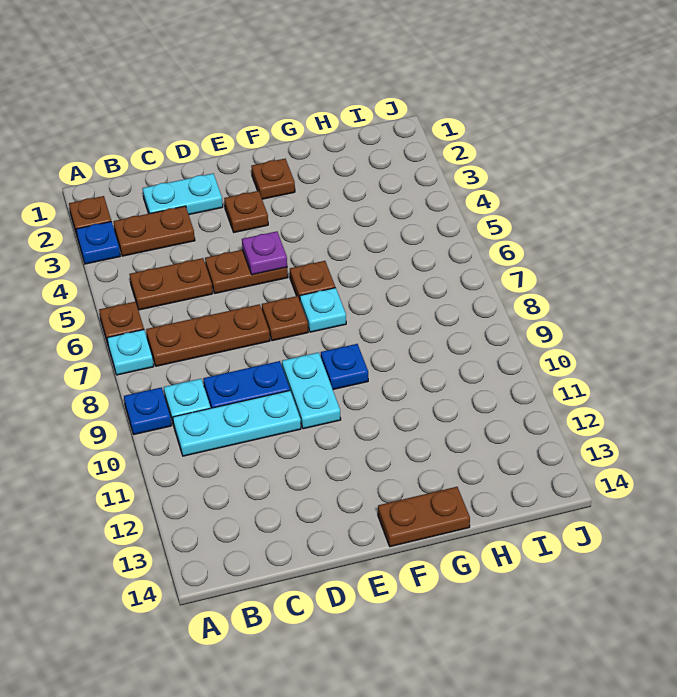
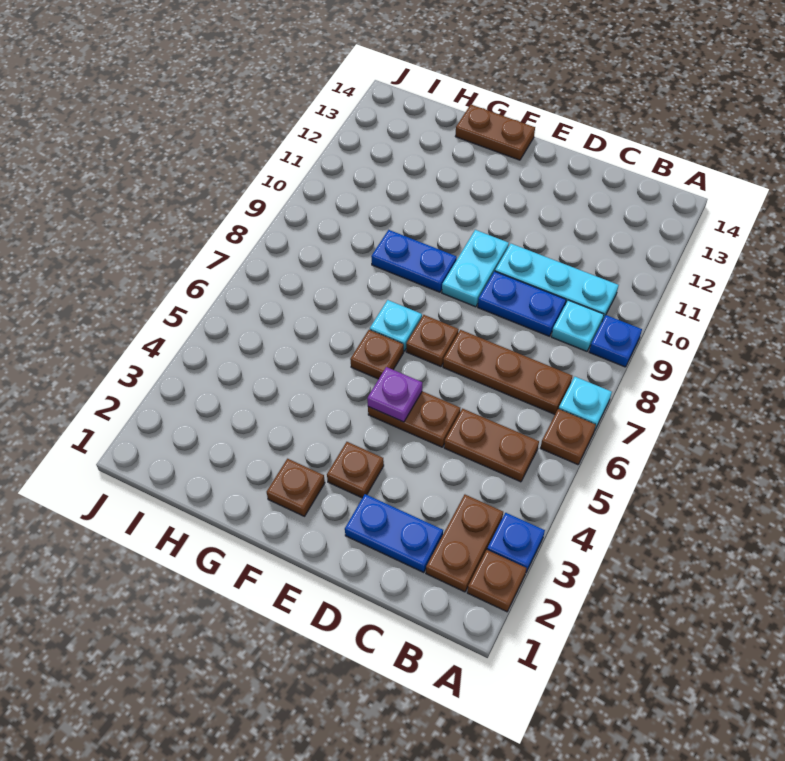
brown 1x2 plate [114,206,195,256] -> brown 1x2 plate turned to [426,495,503,592]
cyan 1x2 plate [143,174,223,215] -> blue 1x2 plate [345,494,443,573]
blue 1x1 plate [321,344,368,389] -> blue 1x2 plate [371,230,457,292]

